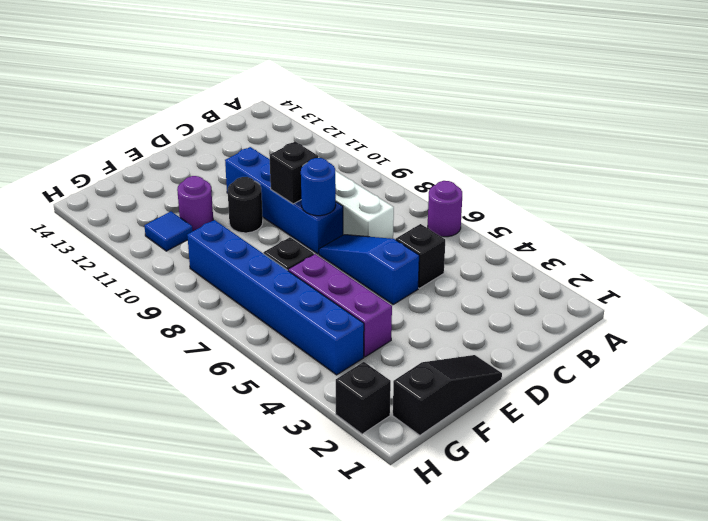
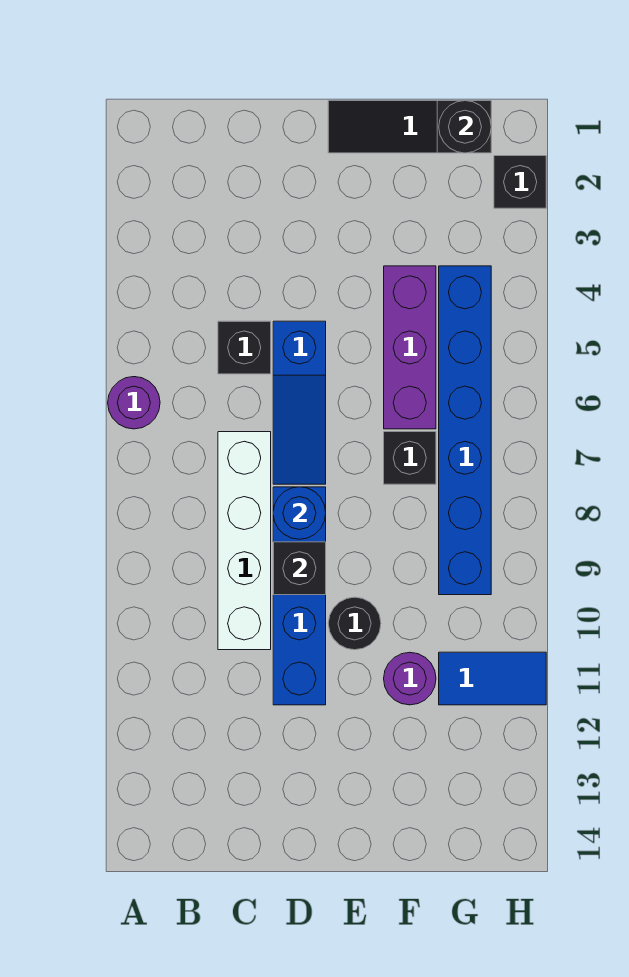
none -> black 1x1 round brick [439,101,491,153]
blue 1x1 tile [144,212,193,251] -> blue 1x2 tile [439,652,546,705]

